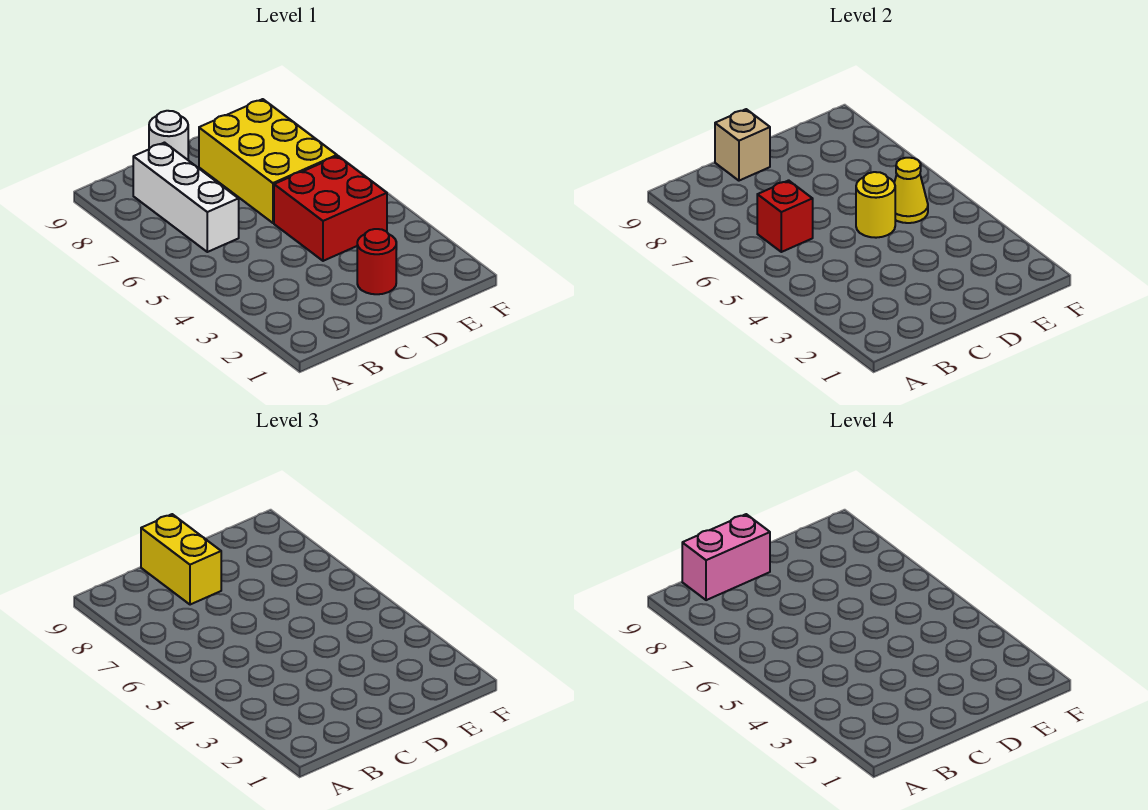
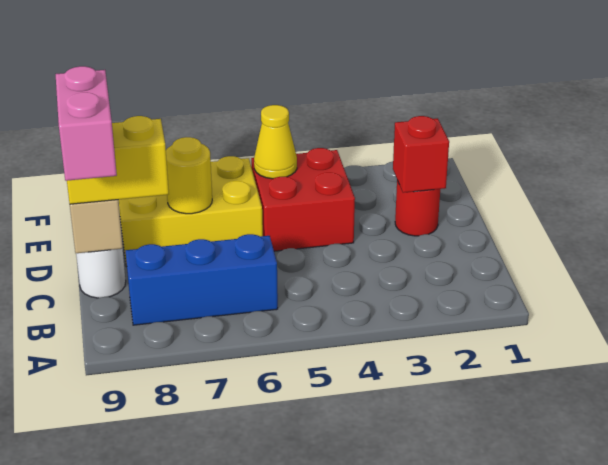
white 1x3 brick [133,143,239,252] -> blue 1x3 brick [126,234,278,325]
red 1x1 brick [757,180,813,252] -> red 1x1 brick moved to [393,116,449,193]
yellow 1x1 round brick [856,172,895,238] -> yellow 1x1 round brick moved to [166,137,212,214]

